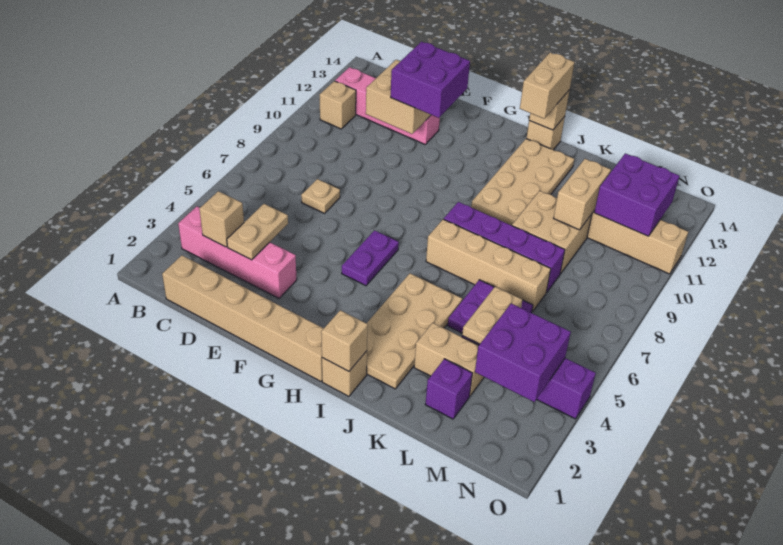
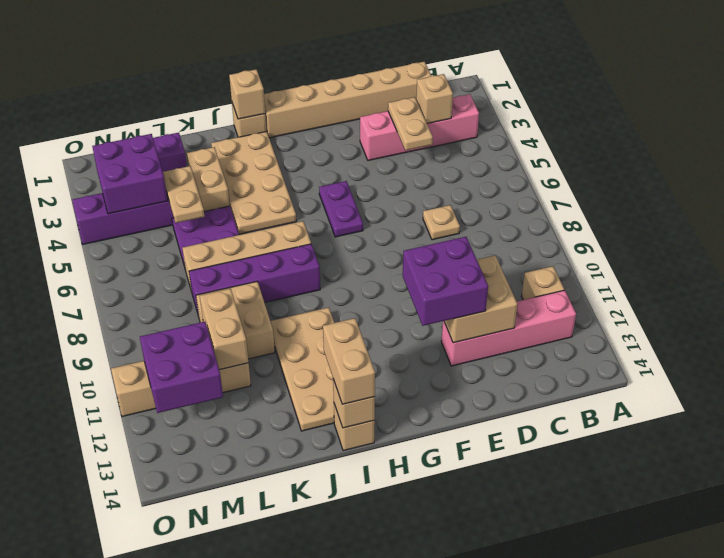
tan 1x2 brick [414,323,484,396] -> tan 1x2 brick turned to [187,147,230,211]

